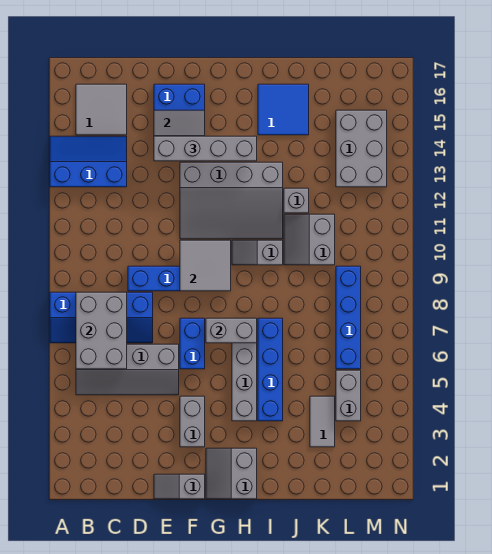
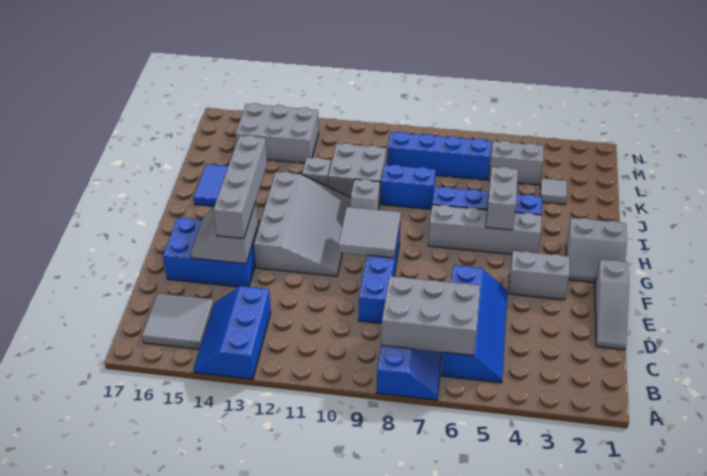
grey 2x4 slope [76,344,179,395] -> blue 2x4 slope [442,265,508,383]
grey 1x2 slope [154,474,205,499] -> grey 1x3 slope [595,259,629,349]
blue 1x2 brick [180,318,205,369] -> blue 1x2 brick moved to [381,164,436,209]
grey 1x2 brick [206,318,257,343] -> grey 1x2 brick moved to [486,167,518,230]
grey 2x2 slope [284,214,335,265] -> grey 2x2 brick [328,143,386,204]
grey 1x2 tile [310,396,335,447] -> grey 1x1 tile [540,178,567,204]

